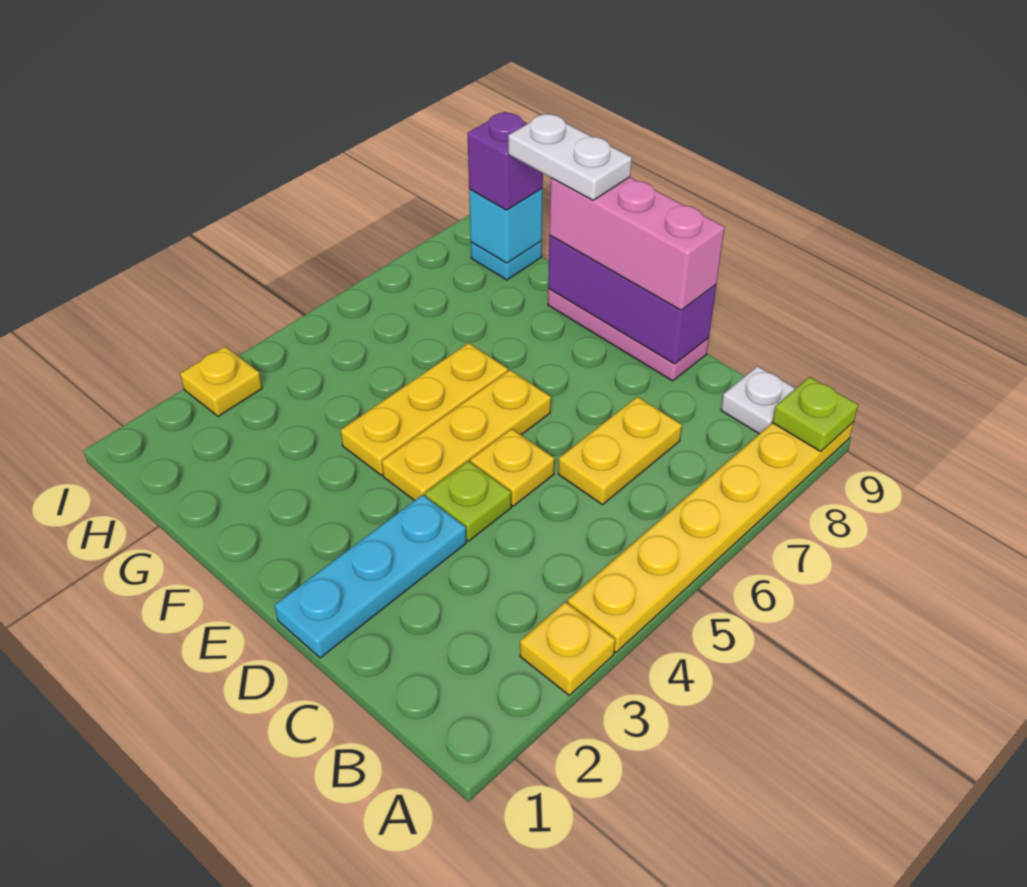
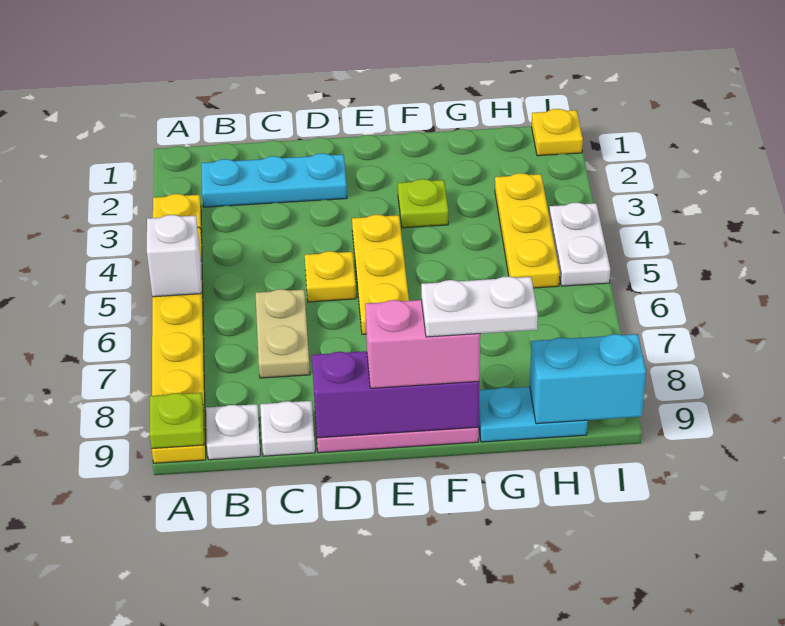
none -> white 1x1 brick [147,215,201,297]
yellow 1x2 plate [558,397,682,505] -> tan 1x2 plate [256,289,310,378]
none -> white 1x1 plate [260,401,315,456]
cyan 1x3 plate [275,495,466,658] -> cyan 1x3 plate turned to [201,153,347,207]
lime 1x1 plate [425,461,511,541] -> lime 1x1 plate moved to [398,179,448,228]
pink 1x3 brick [550,177,725,310] -> pink 1x2 brick [365,300,480,388]
yellow 1x3 plate [341,343,508,475] -> yellow 1x3 plate moved to [495,173,560,288]
cyan 1x1 plate [471,241,542,280] -> cyan 1x2 plate [479,387,588,442]
cyan 1x1 brick [469,189,543,263] -> cyan 1x2 brick [530,334,646,424]
purple 1x1 brick [468,112,543,210] -> none
yellow 1x1 plate [180,346,262,416] -> yellow 1x1 plate moved to [532,109,583,156]
none -> white 1x2 plate [549,202,610,286]

